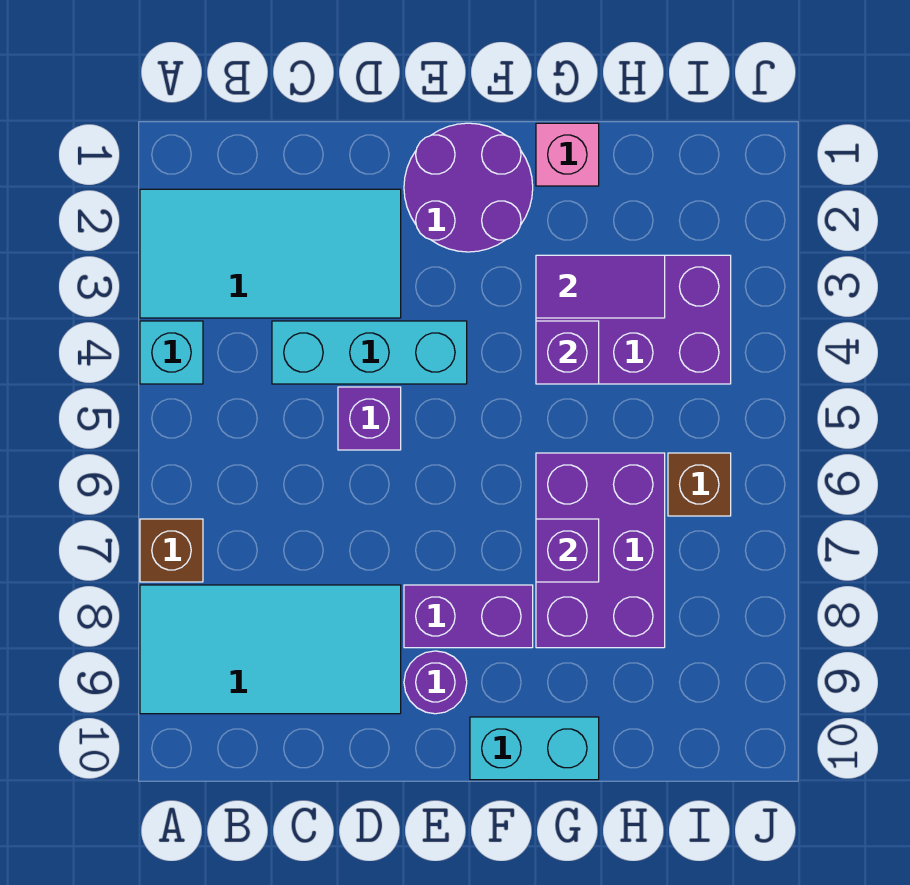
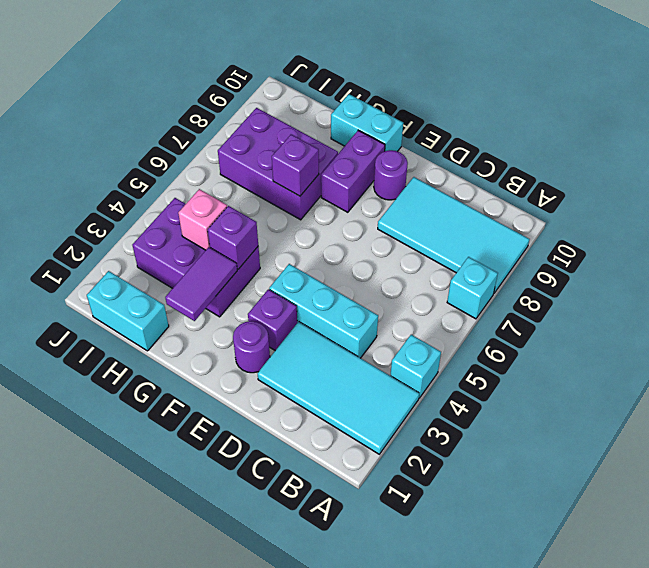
brown 1x1 brick [140,519,203,582] -> cyan 1x1 brick [447,257,498,319]
purple 1x1 brick [338,387,401,450] -> purple 1x1 brick moved to [248,289,297,350]
purple 2x2 round brick [404,123,533,252] -> purple 1x1 round brick [233,321,270,373]
purple 1x2 brick [404,585,533,648] -> purple 1x2 brick turned to [321,130,385,212]
pink 1x1 brick [536,123,599,186] -> pink 1x1 brick moved to [178,189,227,250]
purple 1x2 tile [536,255,665,318] -> purple 1x2 tile turned to [165,247,237,321]
purple 2x3 brick [536,453,665,648] -> purple 2x3 brick turned to [218,108,338,220]
none -> cyan 1x2 brick [87,271,169,351]
brown 1x1 brick [668,453,731,516] -> none

